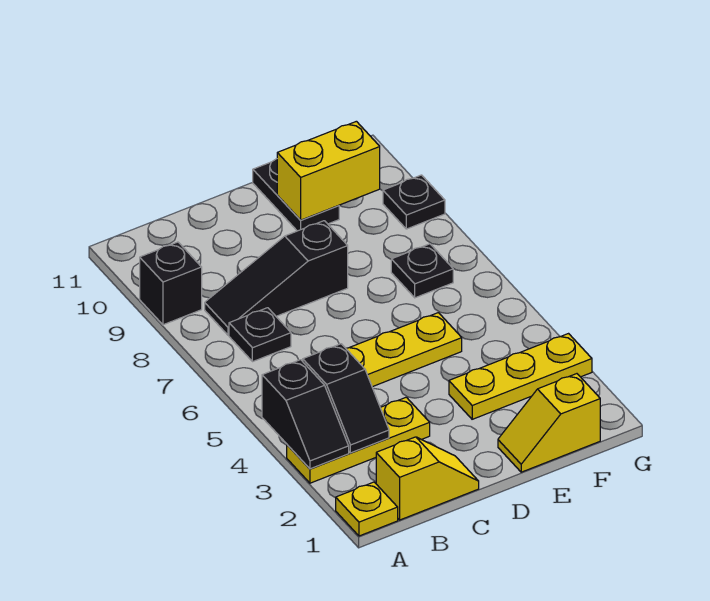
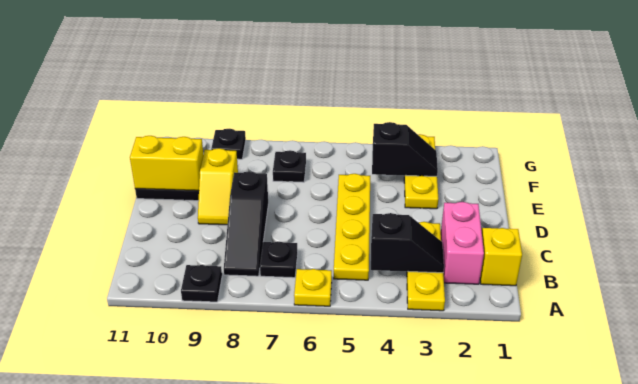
yellow 1x1 plate [336,482,398,536] -> yellow 1x1 plate moved to [294,269,332,306]
black 1x2 slope [262,360,349,469] -> black 1x2 slope moved to [372,122,438,176]
black 1x1 brick [140,242,202,325] -> black 1x1 plate [181,265,222,302]
none -> pink 1x2 brick [441,202,484,284]
yellow 1x2 slope [498,374,600,472] -> yellow 1x2 slope moved to [198,148,238,225]
yellow 1x2 brick [277,121,380,220] -> yellow 1x2 brick turned to [130,136,203,191]

